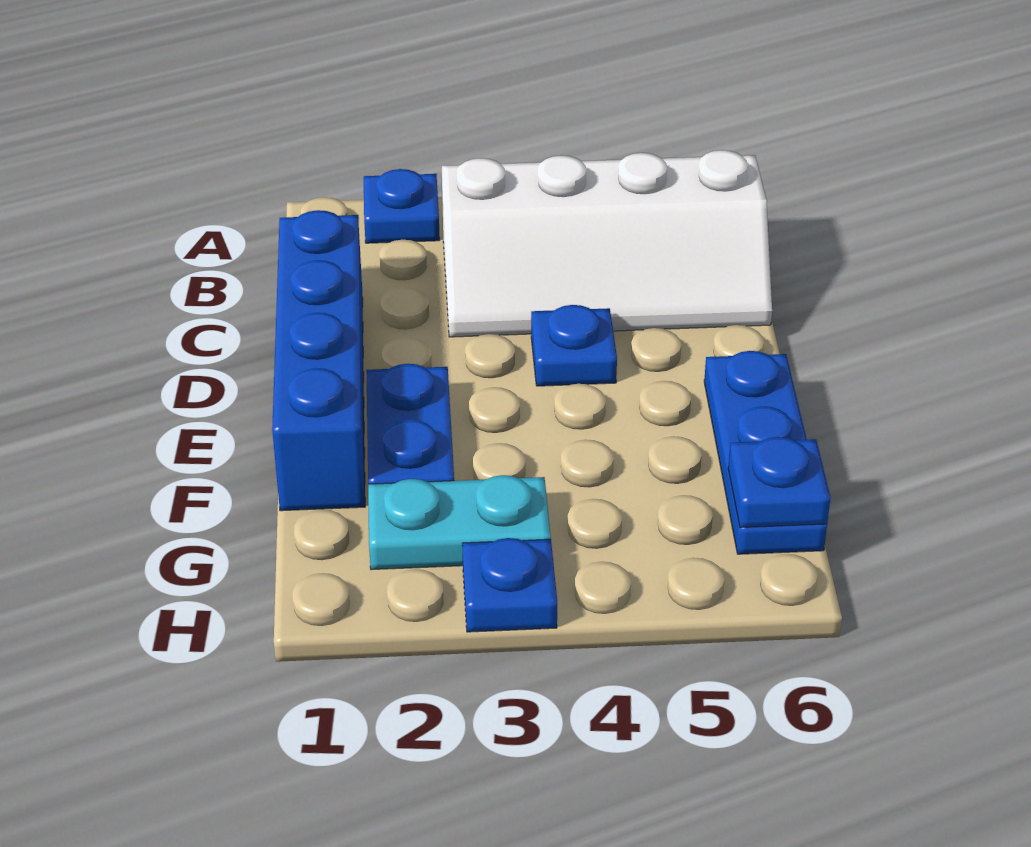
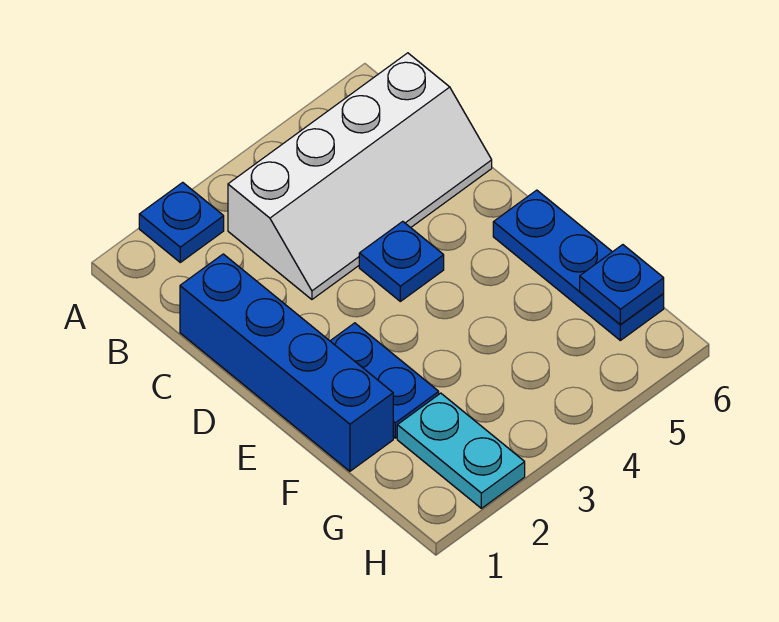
cyan 1x2 plate [368,475,551,570] -> cyan 1x2 plate turned to [397,393,525,508]
blue 1x1 plate [462,538,557,632] -> none

